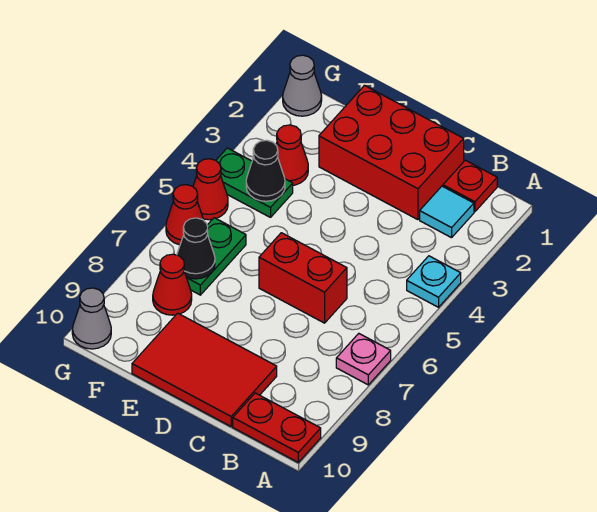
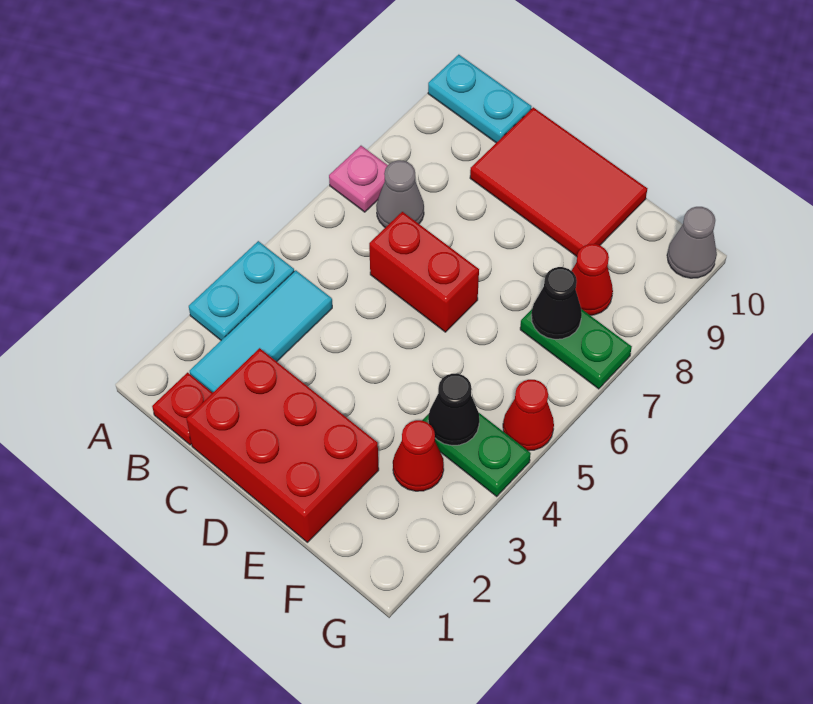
cyan 1x1 plate [407,256,461,307] -> cyan 1x2 plate [189,241,294,340]
red 1x2 plate [233,393,321,462] -> cyan 1x2 plate [428,55,532,143]
cyan 1x1 tile [420,186,474,238] -> cyan 1x3 tile [190,270,332,393]
green 1x2 plate [186,218,246,295] -> green 1x2 plate turned to [520,309,632,389]
grey 1x1 cone [283,55,322,116] -> grey 1x1 cone moved to [376,160,424,228]
red 1x1 cone [166,185,203,245] -> none

